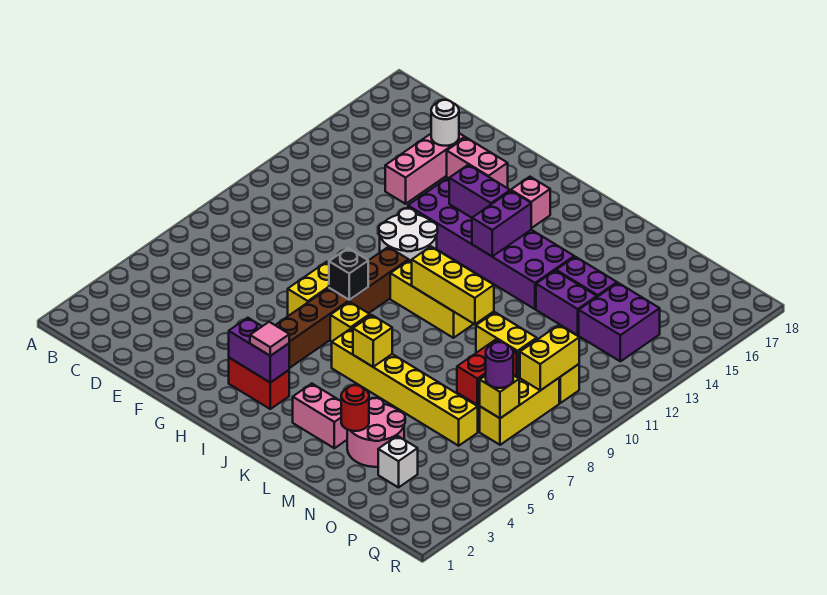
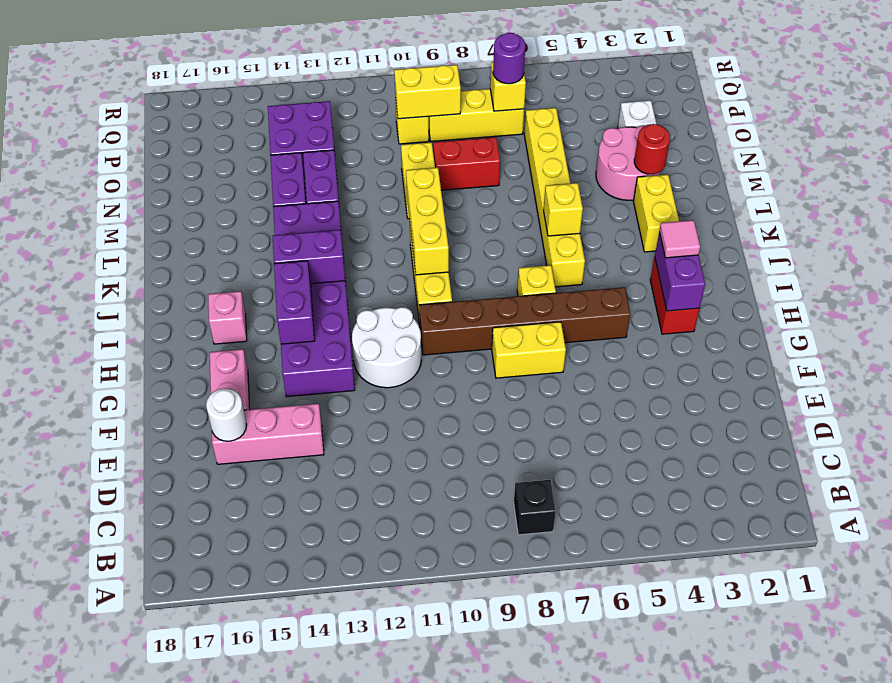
black 1x1 brick [329,248,368,300] -> black 1x1 brick moved to [514,480,556,535]
pink 1x2 brick [293,384,347,448] -> yellow 1x2 brick [633,174,679,252]

